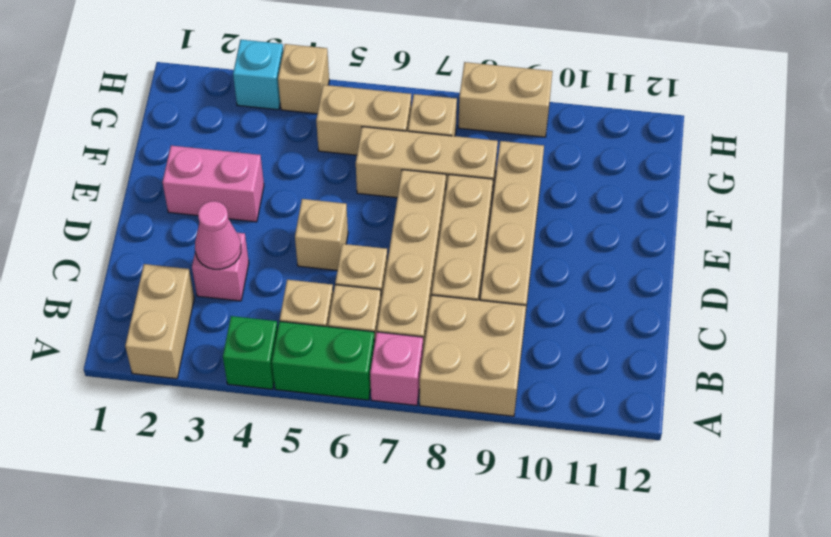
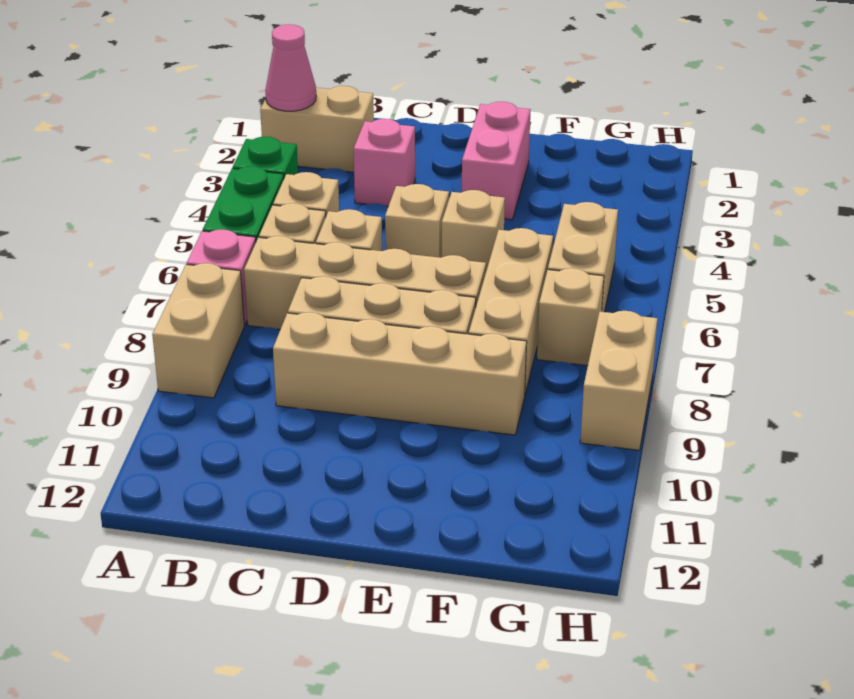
tan 2x2 brick [420,295,526,416] -> tan 1x2 brick [152,263,244,398]
pink 1x1 cone [195,201,241,269] -> pink 1x1 cone moved to [265,24,316,111]
cyan 1x1 brick [233,40,283,110] -> none
tan 1x1 brick [278,44,329,114] -> tan 1x1 brick moved to [442,190,505,271]

